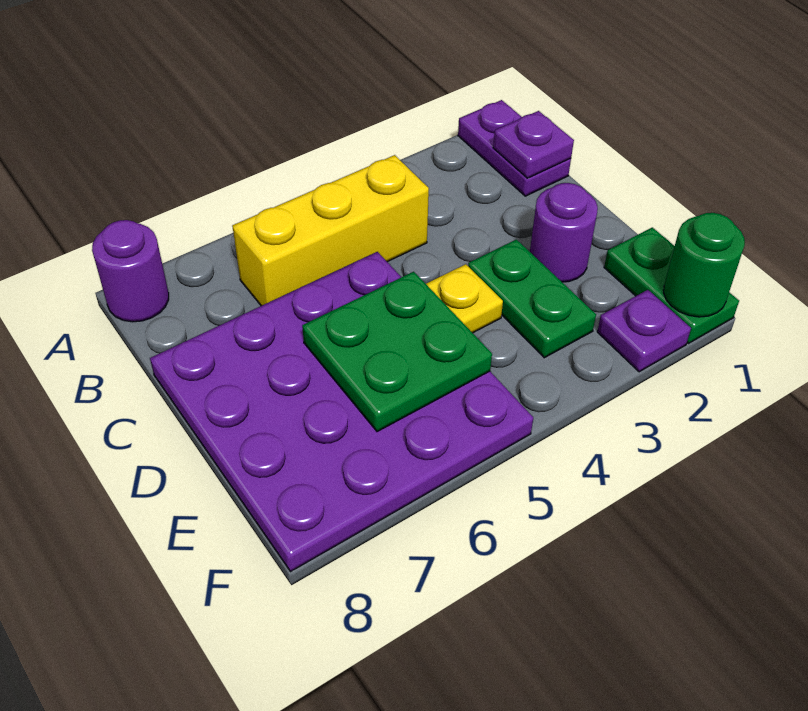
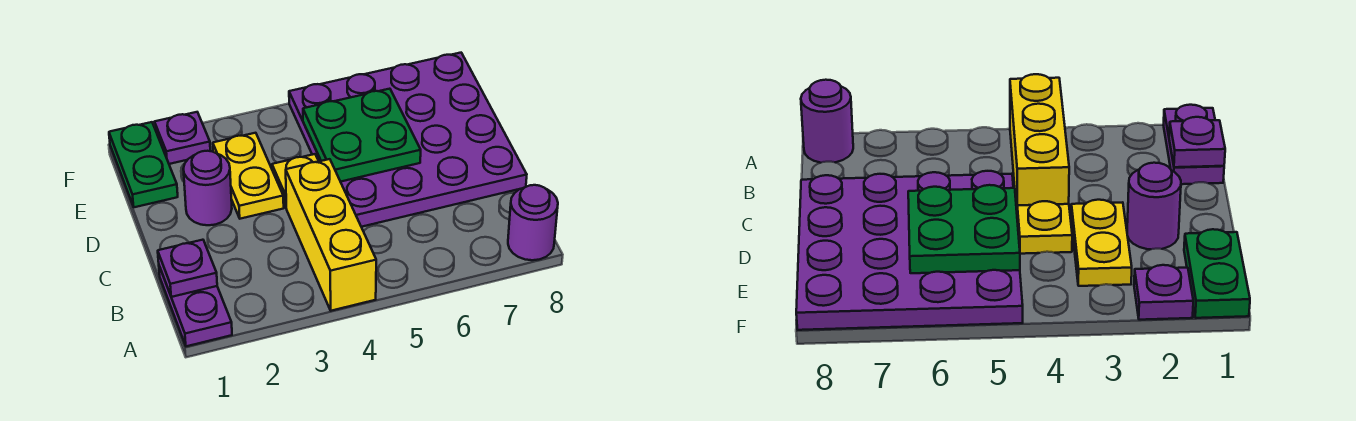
yellow 1x3 brick [232,155,429,306] -> yellow 1x3 brick turned to [286,159,376,311]
green 1x2 plate [468,239,596,358] -> yellow 1x2 plate [213,133,284,219]
green 1x1 round brick [664,213,745,317] -> none

